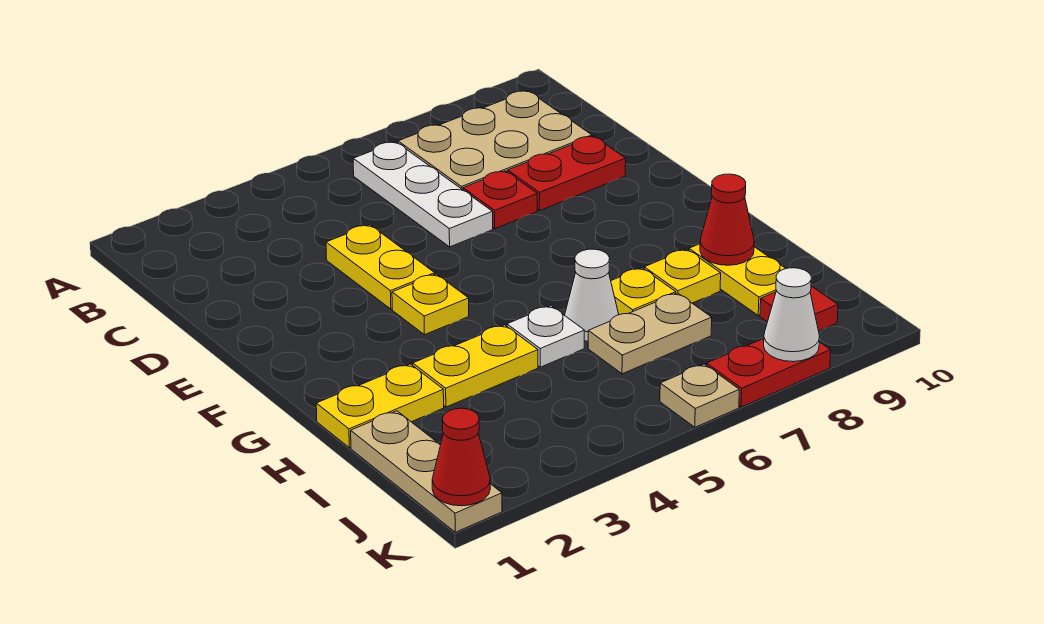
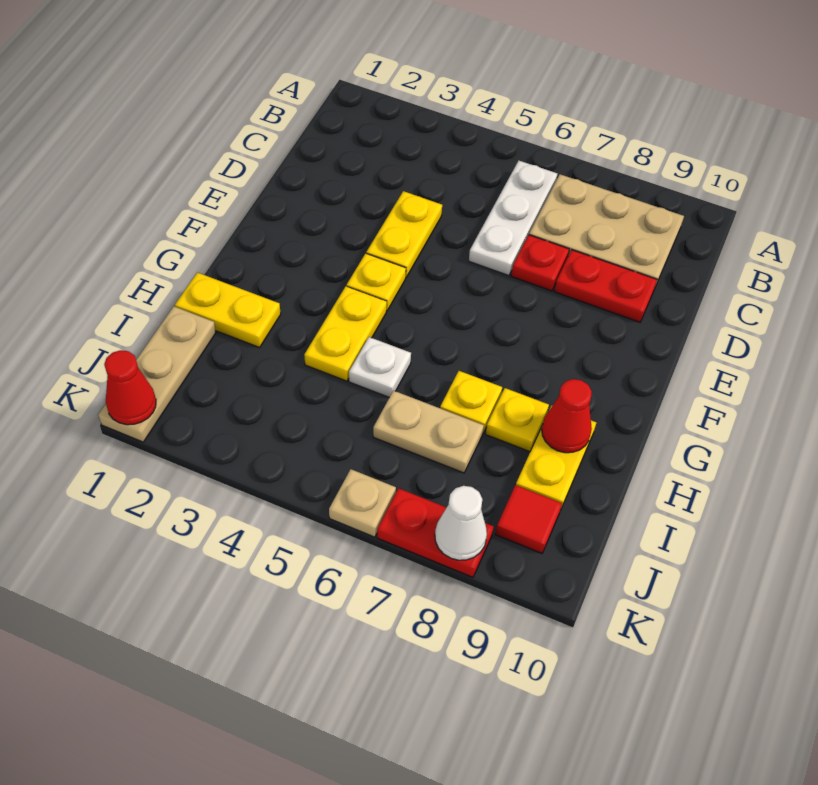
yellow 1x2 plate [413,325,538,407] -> yellow 1x2 plate turned to [304,286,387,381]
white 1x1 cone [565,249,619,341] -> none

